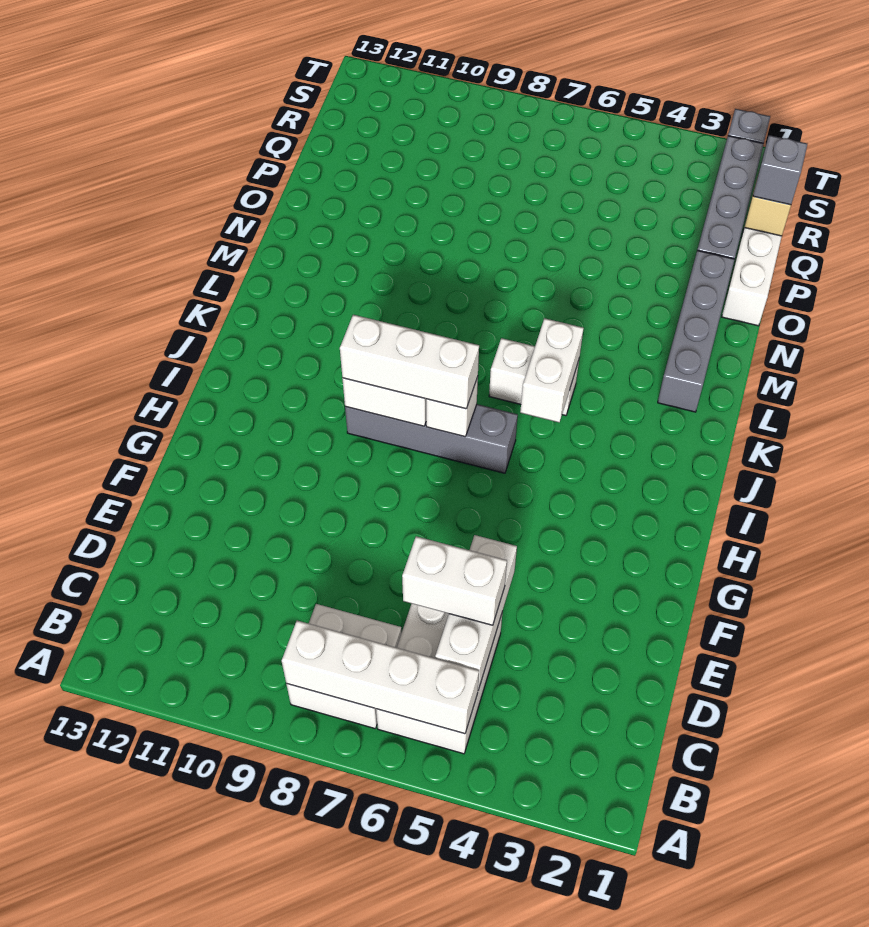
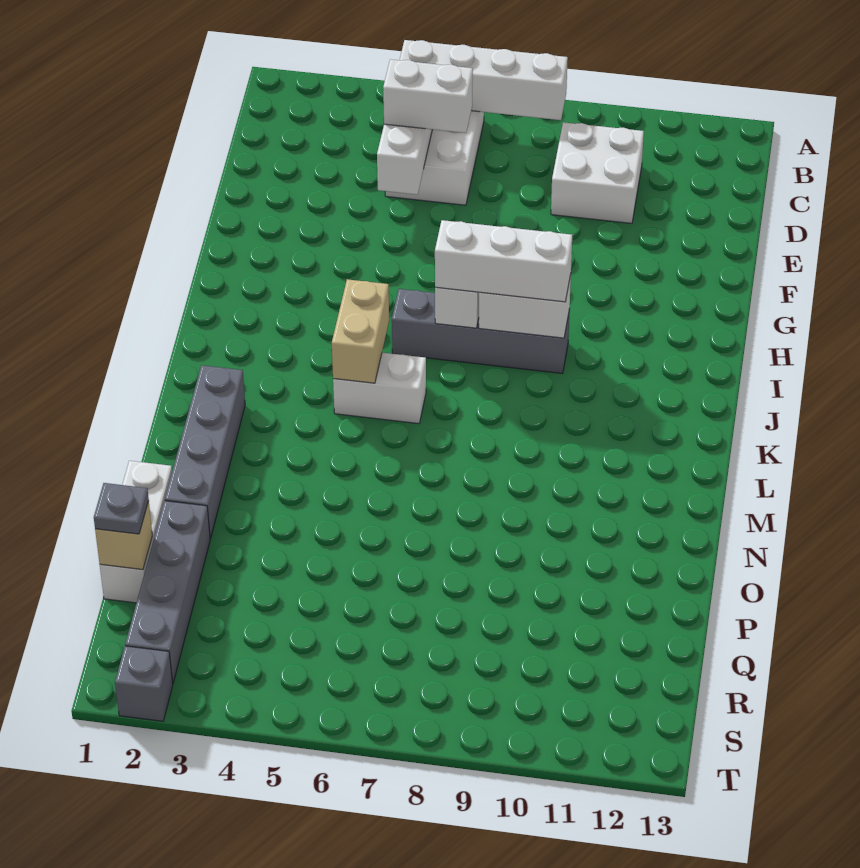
white 2x2 brick [286,604,402,729] -> white 2x2 brick moved to [551,122,644,223]
white 1x2 brick [520,318,584,422] -> tan 1x2 brick [332,279,389,383]
grey 1x1 brick [753,135,807,205] -> grey 1x1 plate [94,483,149,534]

